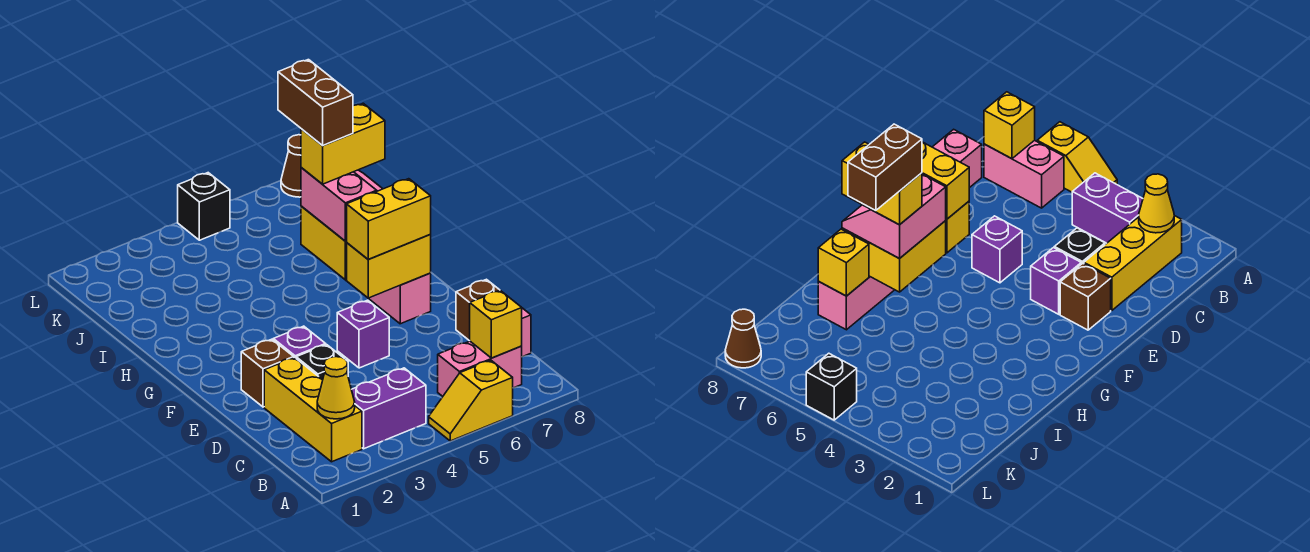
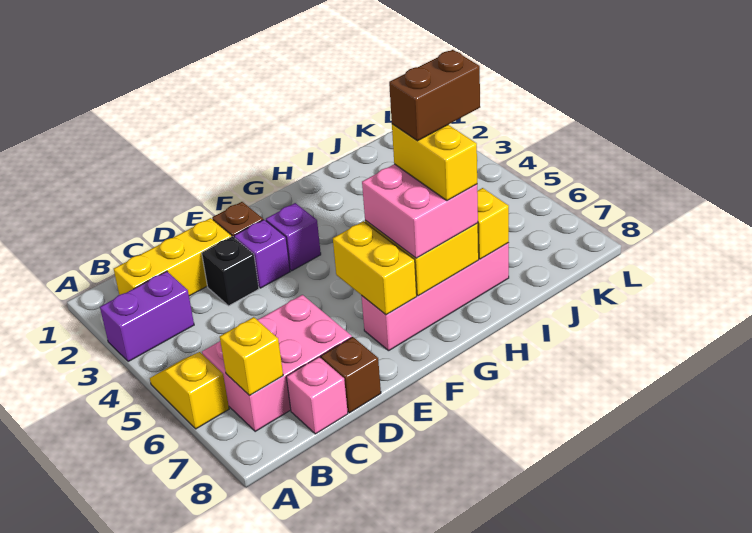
yellow 1x1 cone [317,357,355,419] -> none
purple 1x2 brick [351,368,426,449] -> purple 1x2 brick turned to [100,271,194,362]
pink 1x2 brick [438,341,522,396] -> pink 2x3 brick [202,295,352,431]
purple 1x1 brick [337,300,389,368] -> purple 1x1 brick moved to [266,203,321,271]
yellow 1x2 brick [347,179,431,259] -> none
pink 2x2 slope [301,167,382,241] -> pink 2x2 brick [362,164,478,258]
black 1x1 brick [178,173,230,240] -> none
brown 1x1 cone [281,135,301,197] -> none

